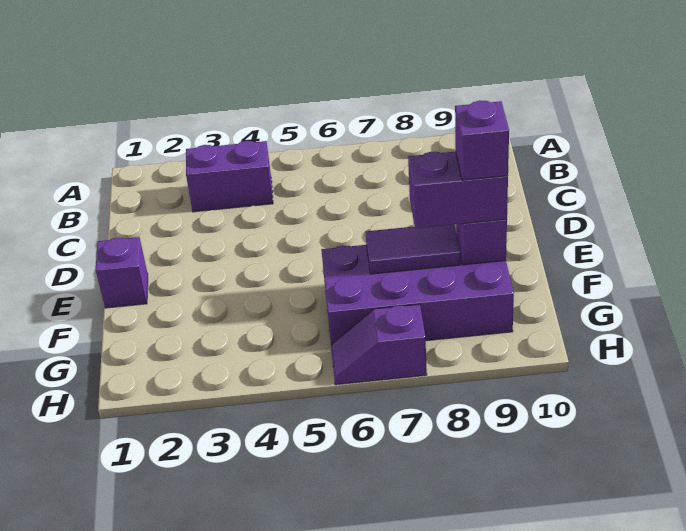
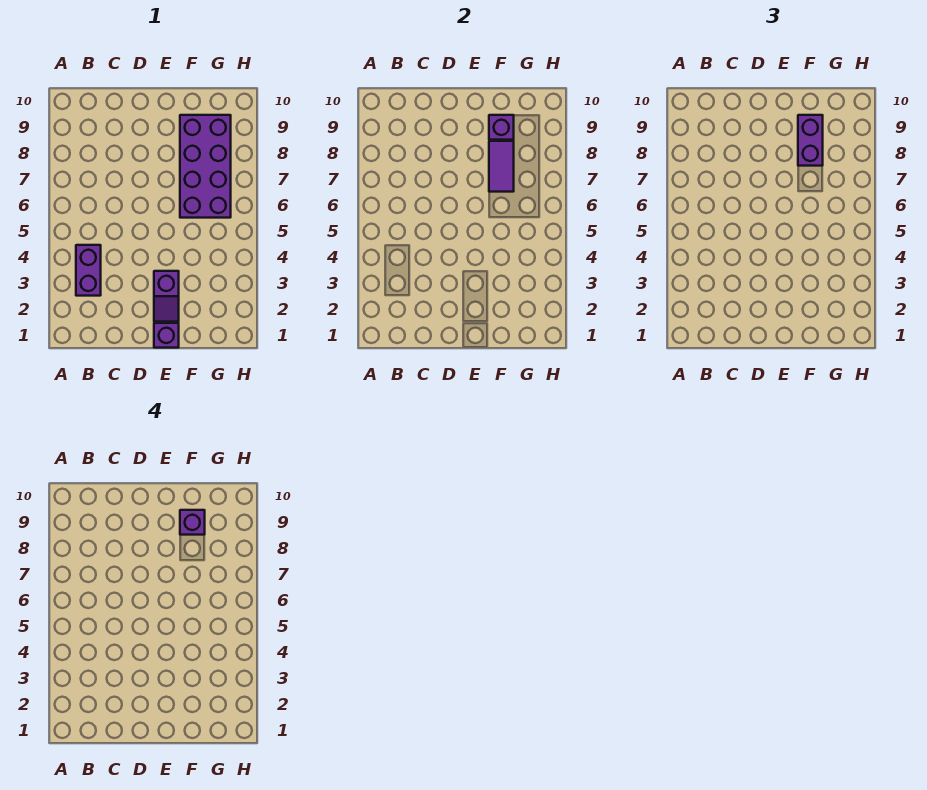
purple 1x2 slope [331,304,427,385] -> purple 1x2 slope moved to [154,271,179,322]

